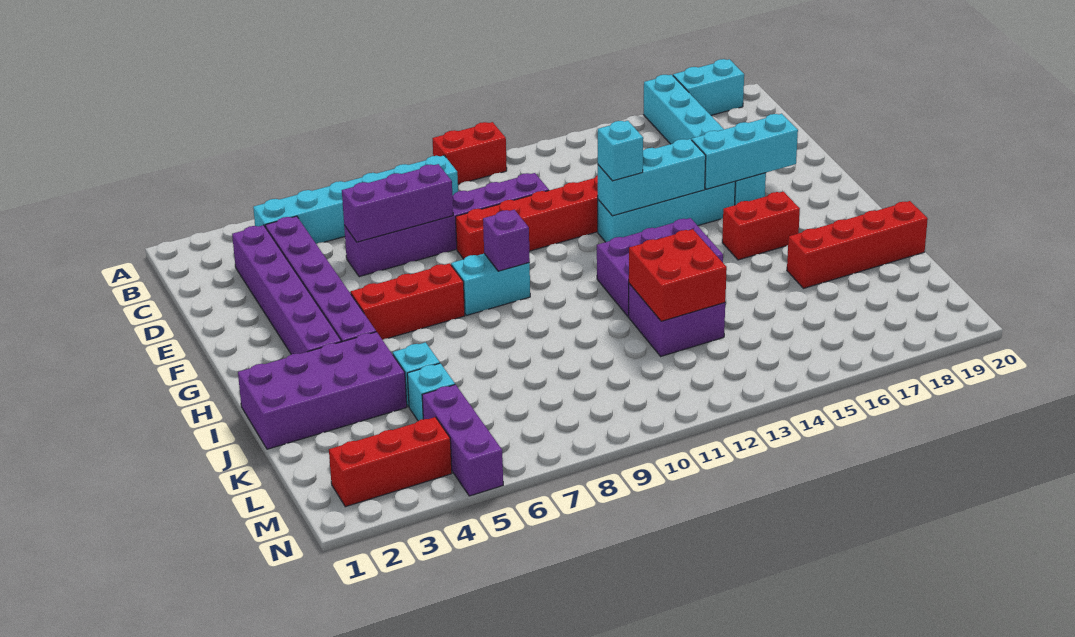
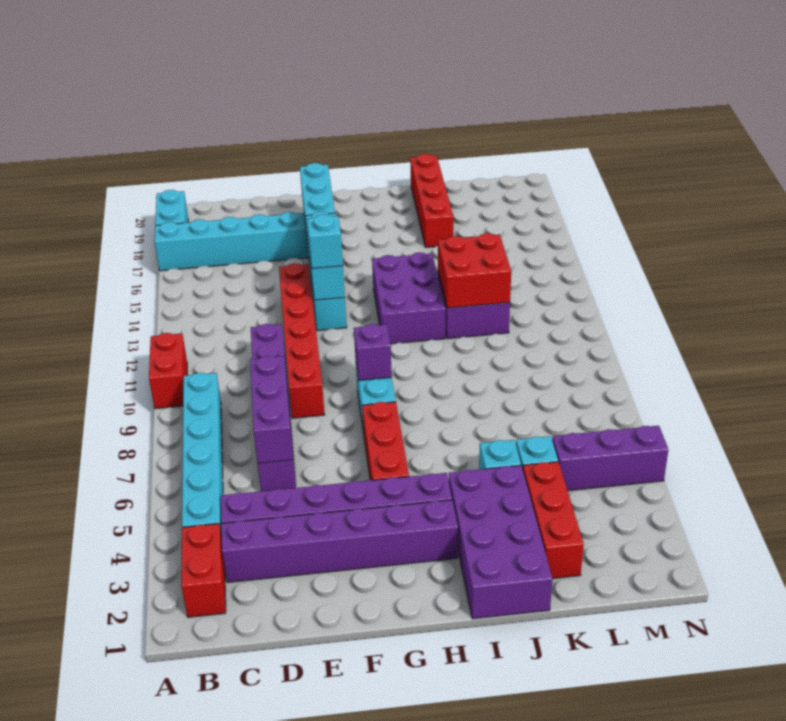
red 1x2 brick [722,192,800,260] -> red 1x2 brick moved to [181,524,226,617]
red 1x3 brick [329,417,452,507] -> red 1x3 brick moved to [523,462,584,579]

